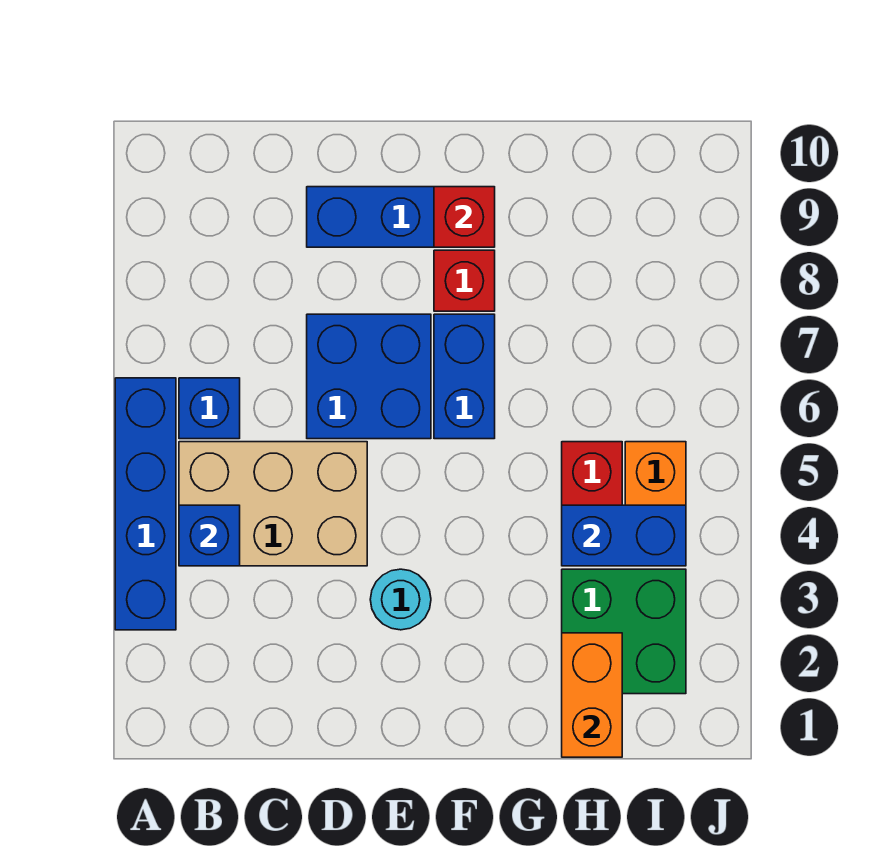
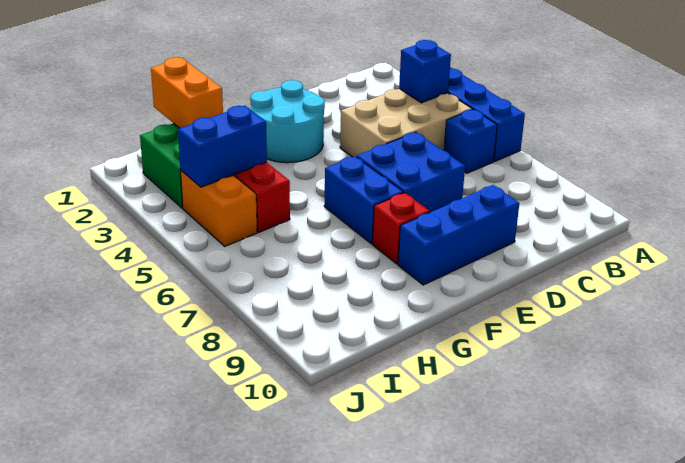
cyan 1x1 round brick [370,569,431,630] -> cyan 2x2 round brick [250,80,325,163]
red 1x1 brick [434,187,495,247] -> none

